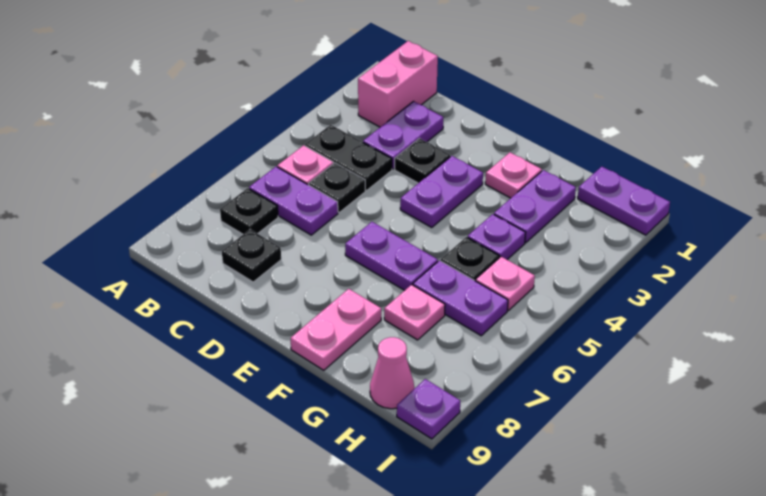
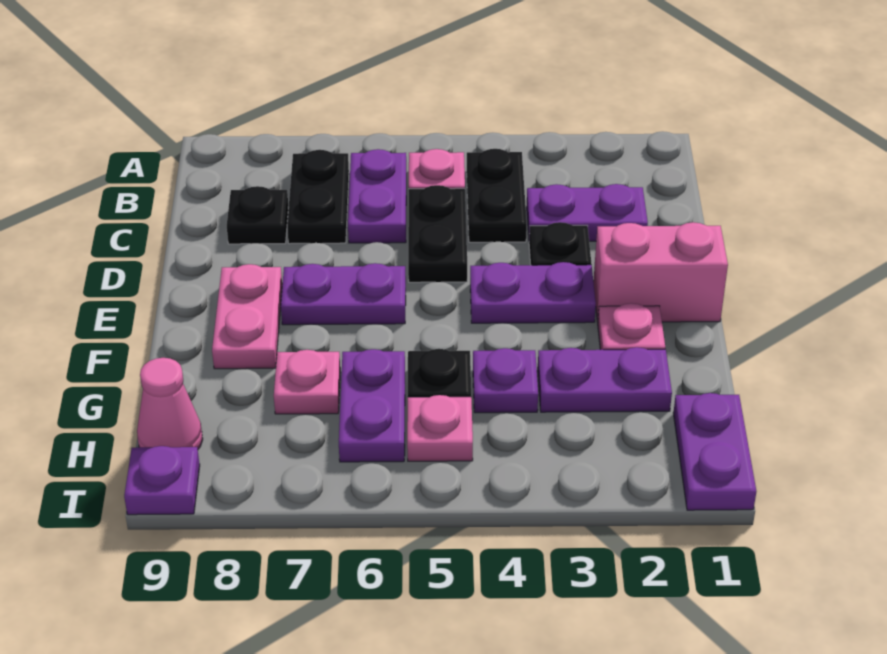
pink 1x2 brick [358,41,438,127] -> pink 1x2 brick moved to [593,222,728,322]
black 1x1 plate [220,188,278,234] -> black 1x2 plate [287,150,349,244]
black 1x1 plate [309,163,365,212] -> black 1x2 plate [408,185,467,282]
purple 1x2 plate [345,222,438,290] -> purple 1x2 plate turned to [281,263,406,325]
pink 1x2 plate [291,289,381,370] -> pink 1x2 plate turned to [212,264,282,369]

